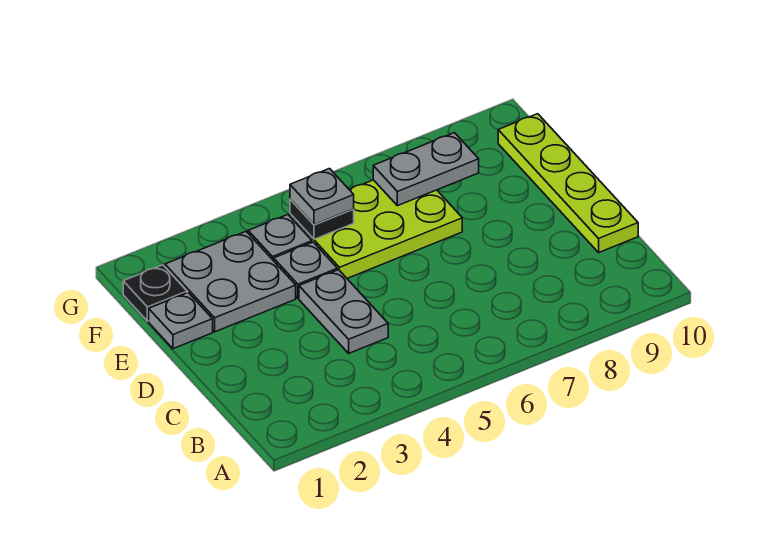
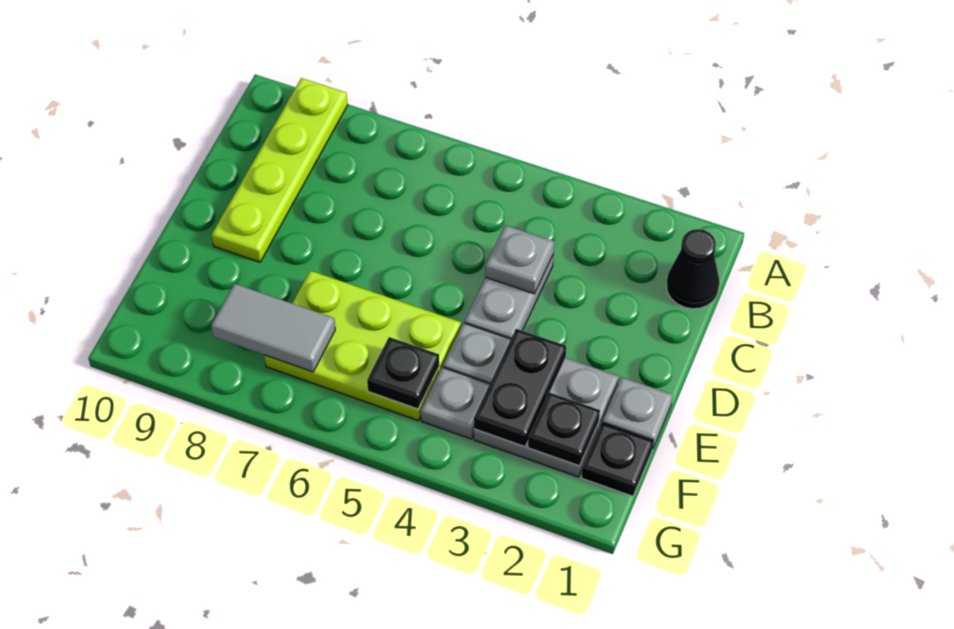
none -> black 1x1 cone [666,229,720,309]
lime 1x4 plate [498,114,638,252] -> lime 1x4 plate moved to [212,78,348,262]
none -> black 1x2 plate [474,329,566,447]
none -> black 1x1 plate [528,392,600,466]
grey 1x1 plate [290,169,354,225] -> grey 1x1 plate moved to [485,225,554,294]
grey 1x2 plate [373,133,479,206] -> grey 1x2 tile [211,284,335,372]

